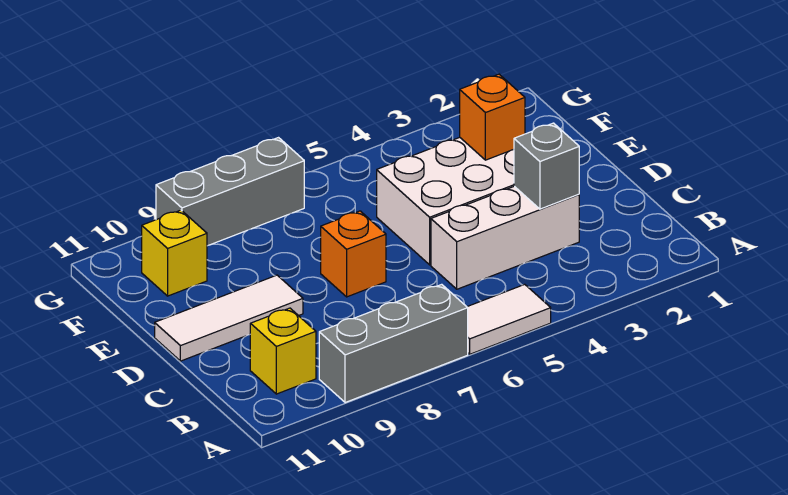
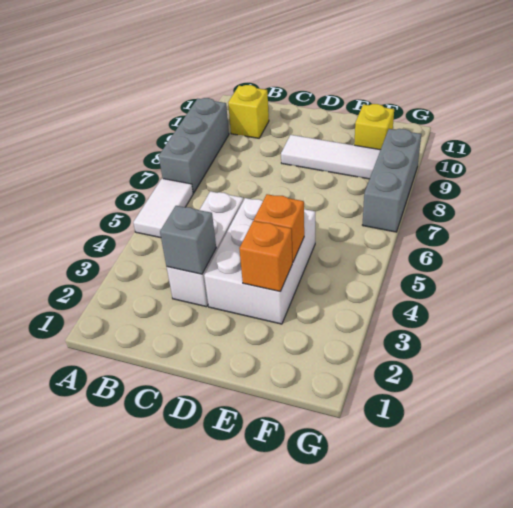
orange 1x1 brick [321,211,386,297] -> orange 1x1 brick moved to [254,194,304,262]
white 1x3 tile [155,275,303,361] -> white 1x3 tile turned to [281,135,380,179]

